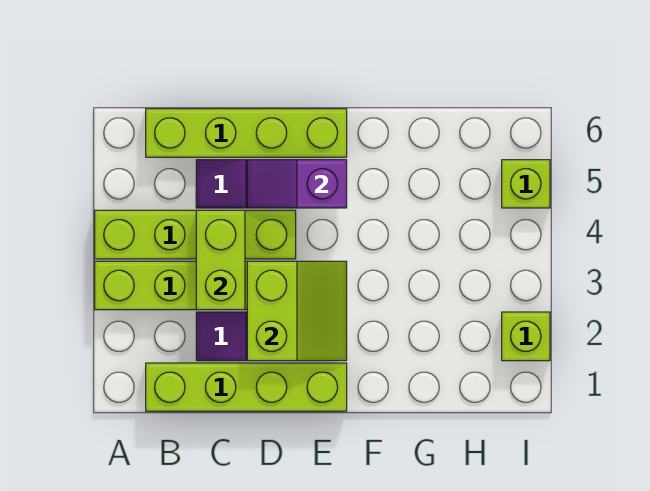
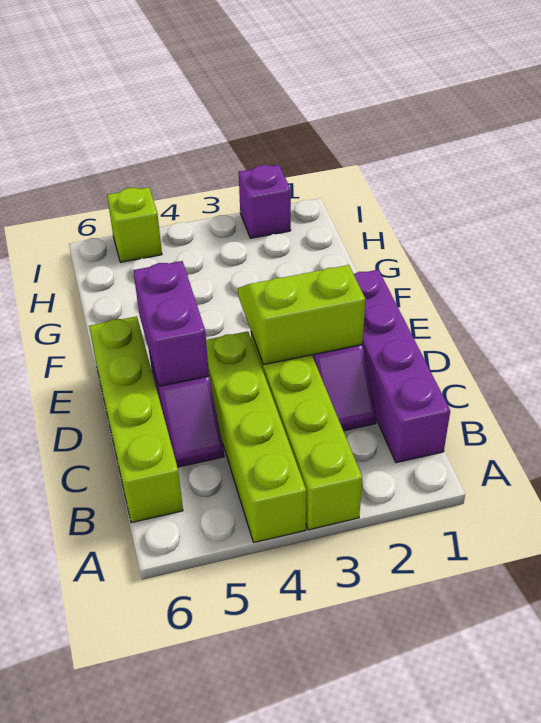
lime 1x4 brick [146,363,347,411] -> purple 1x4 brick [354,270,450,463]
lime 1x2 brick [196,210,245,310] -> none
purple 1x2 slope [247,160,347,208] -> purple 1x2 brick [133,261,209,386]
lime 1x1 brick [502,312,550,361] -> purple 1x1 brick [239,165,291,238]

